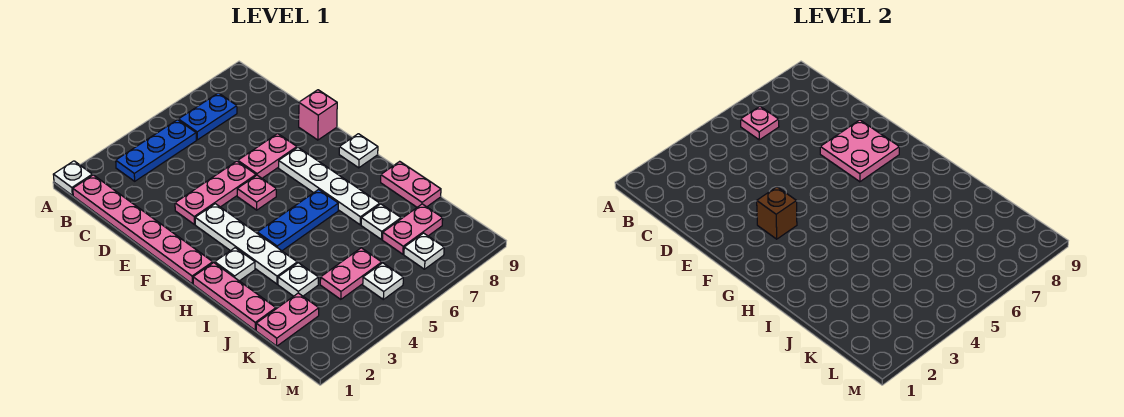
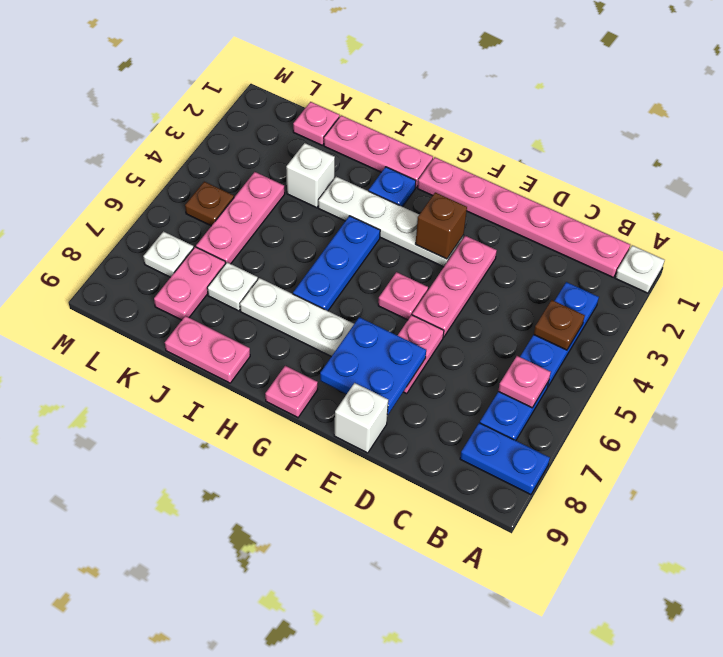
none -> blue 1x2 plate [460,423,550,495]
none -> brown 1x1 plate [534,300,585,350]
pink 2x2 plate [820,120,899,182] -> blue 2x2 plate [320,317,426,415]
pink 1x1 brick [299,90,337,140] -> white 1x1 brick [334,383,388,453]
white 1x1 plate [339,134,378,168] -> pink 1x1 plate [265,366,318,418]
white 1x1 plate [215,248,255,281] -> blue 1x1 plate [369,167,416,207]
white 1x1 plate [278,263,318,296] -> white 1x1 brick [286,143,335,208]
pink 1x2 plate [256,293,319,346] -> pink 1x1 plate [293,102,340,145]
pink 1x2 plate [320,248,382,299] -> pink 1x3 plate [196,172,285,264]
white 1x1 plate [363,263,403,299] -> brown 1x1 plate [185,182,234,226]

